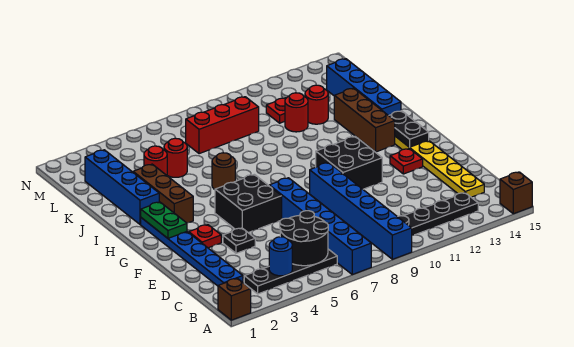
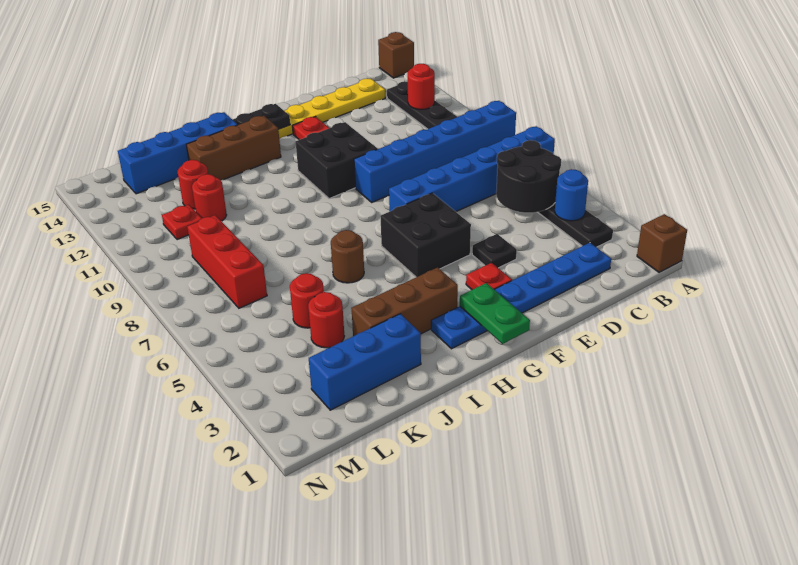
none -> red 1x1 round brick [408,64,435,110]
green 1x2 plate [141,202,187,238] -> green 1x2 plate turned to [460,283,530,344]
blue 1x4 brick [85,150,159,225] -> blue 1x3 brick [309,314,421,410]

